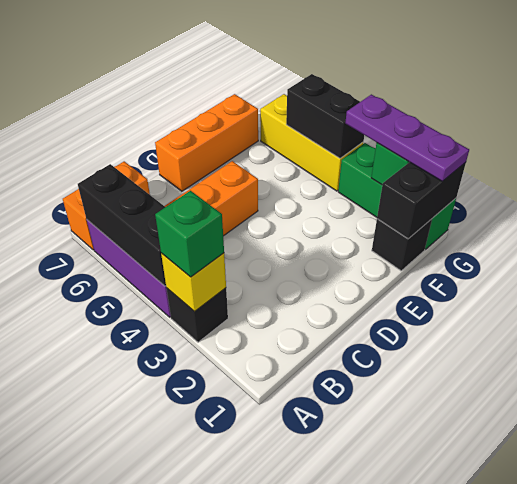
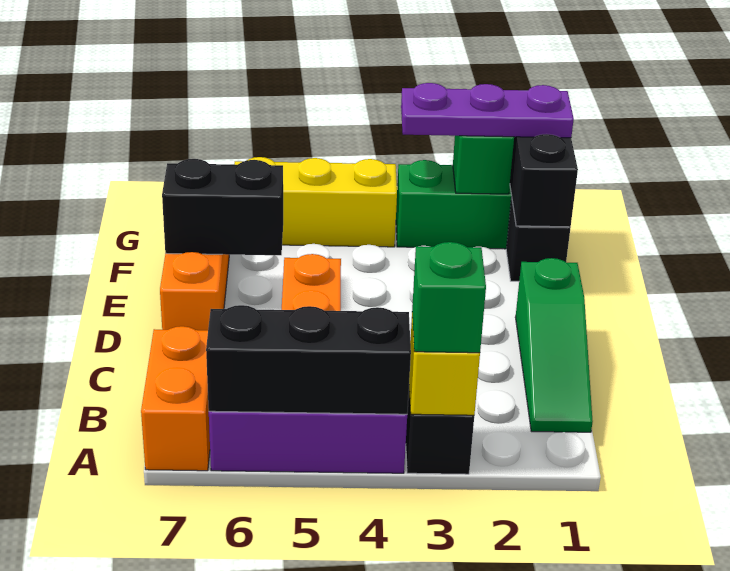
none -> green 1x3 slope [515,258,593,432]
black 1x2 brick [286,74,364,158] -> black 1x2 brick moved to [162,159,283,255]

